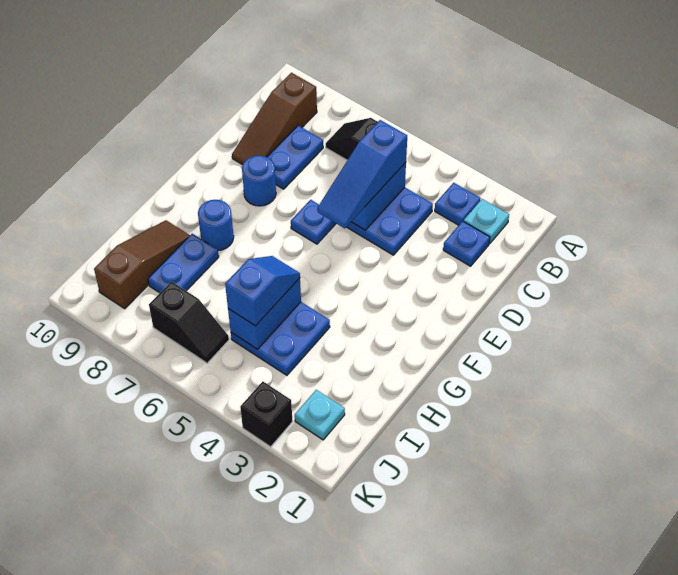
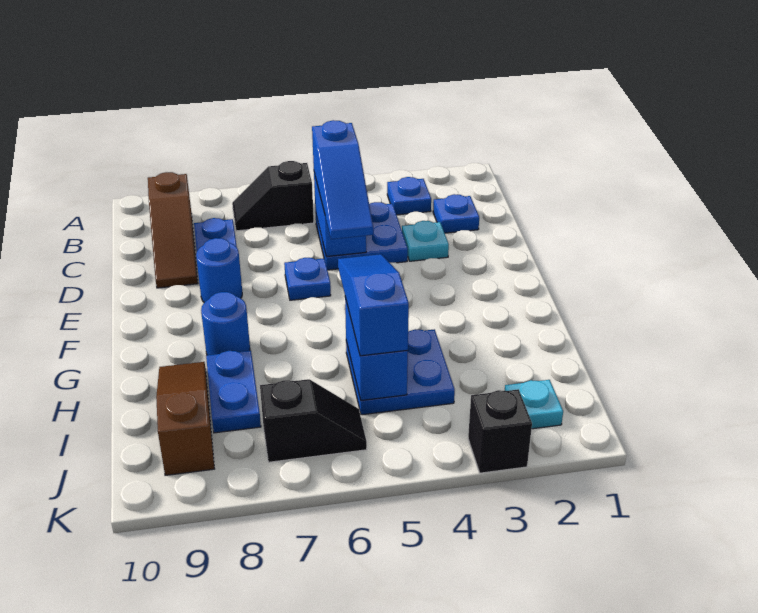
cyan 1x1 plate [464,199,509,243] -> cyan 1x1 plate moved to [402,221,449,261]
blue 1x2 slope [225,256,300,326] -> blue 1x3 slope [338,254,409,356]

